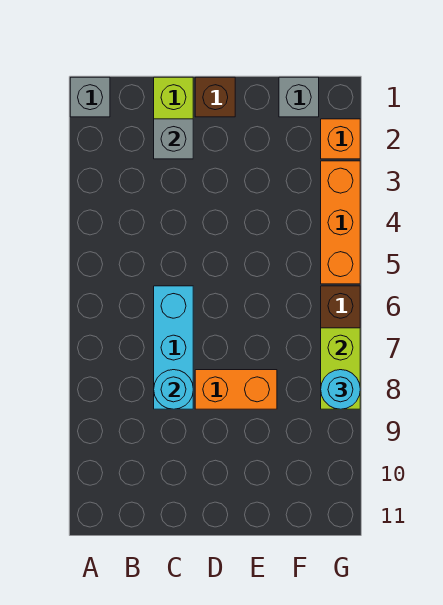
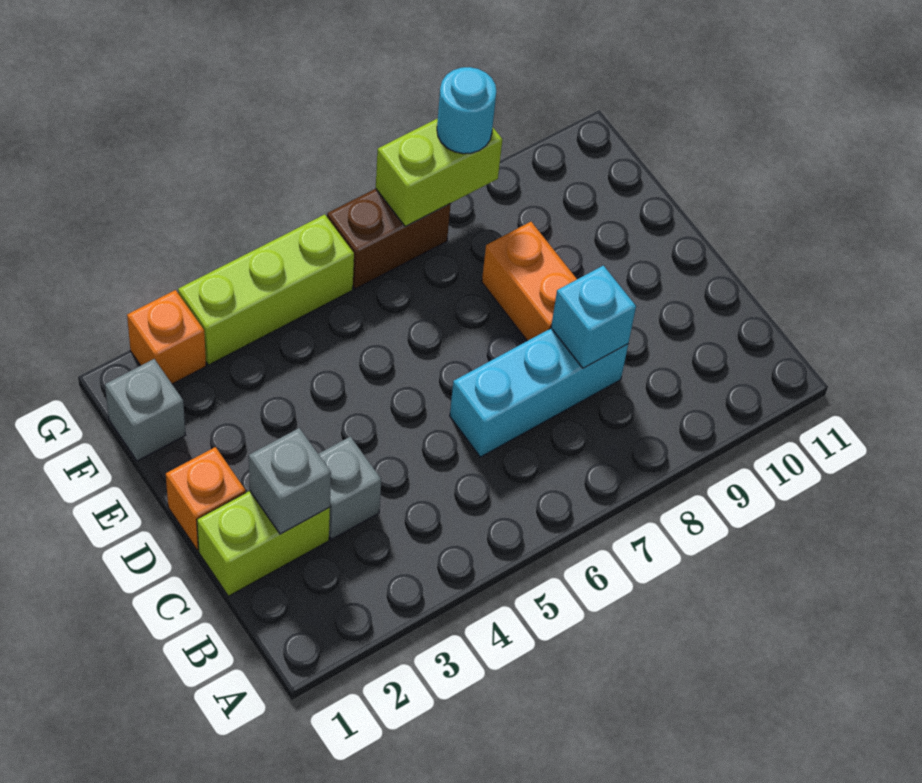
grey 1x1 brick [70,77,110,117] -> grey 1x1 brick moved to [319,437,381,539]
cyan 1x1 round brick [154,370,193,409] -> cyan 1x1 brick [551,266,636,368]
brown 1x1 brick [195,77,235,117] -> orange 1x1 brick [166,447,246,550]
orange 1x3 brick [321,161,360,284] -> lime 1x3 brick [178,214,354,365]

